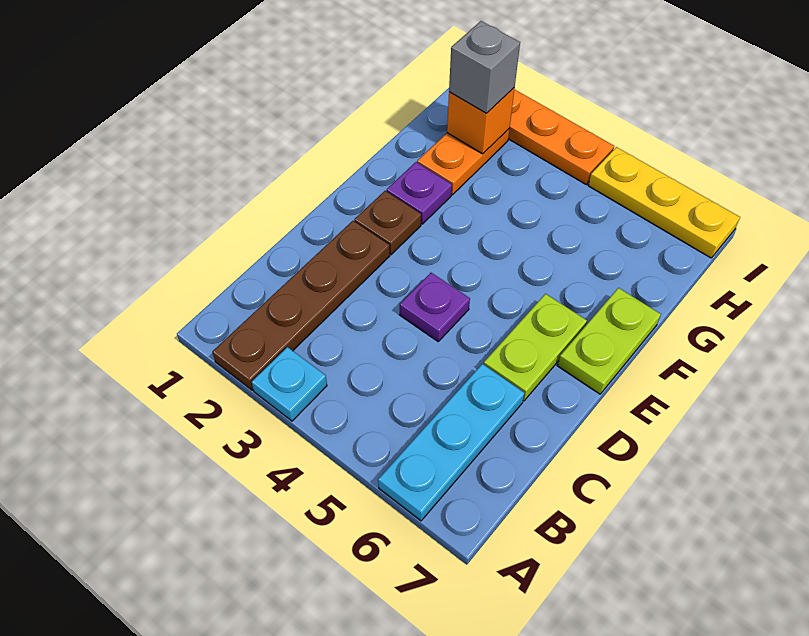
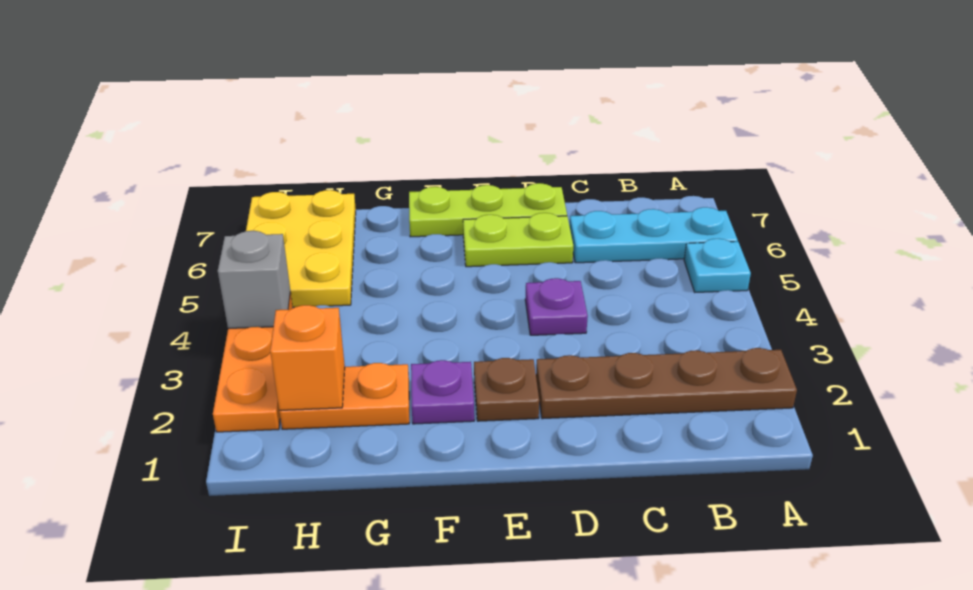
cyan 1x1 plate [252,347,327,421] -> cyan 1x1 plate moved to [684,239,751,292]
lime 1x2 plate [558,288,661,394] -> lime 1x3 plate [409,183,567,237]
grey 1x1 brick [449,21,520,113] -> grey 1x1 brick moved to [218,231,290,328]
yellow 1x3 plate [588,147,740,258] -> yellow 2x3 plate [246,190,356,307]

